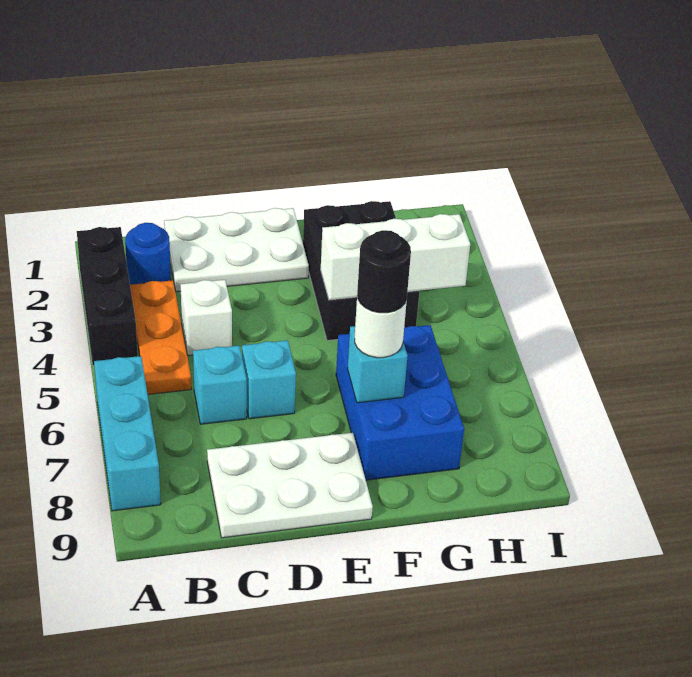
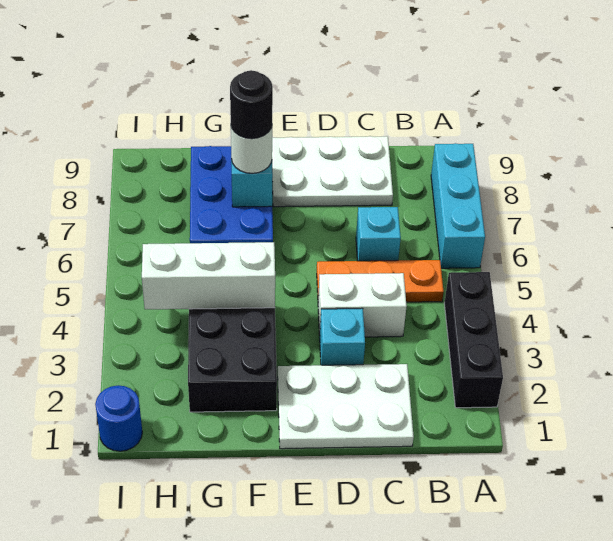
blue 1x1 round brick [125,223,171,285] -> blue 1x1 round brick moved to [95,385,142,451]
orange 1x3 plate [130,280,191,394] -> orange 1x3 plate turned to [317,260,444,302]
white 1x1 brick [180,280,232,355] -> white 1x2 brick [318,273,407,337]
cyan 1x1 brick [242,340,296,419] -> cyan 1x1 brick moved to [320,308,365,365]

